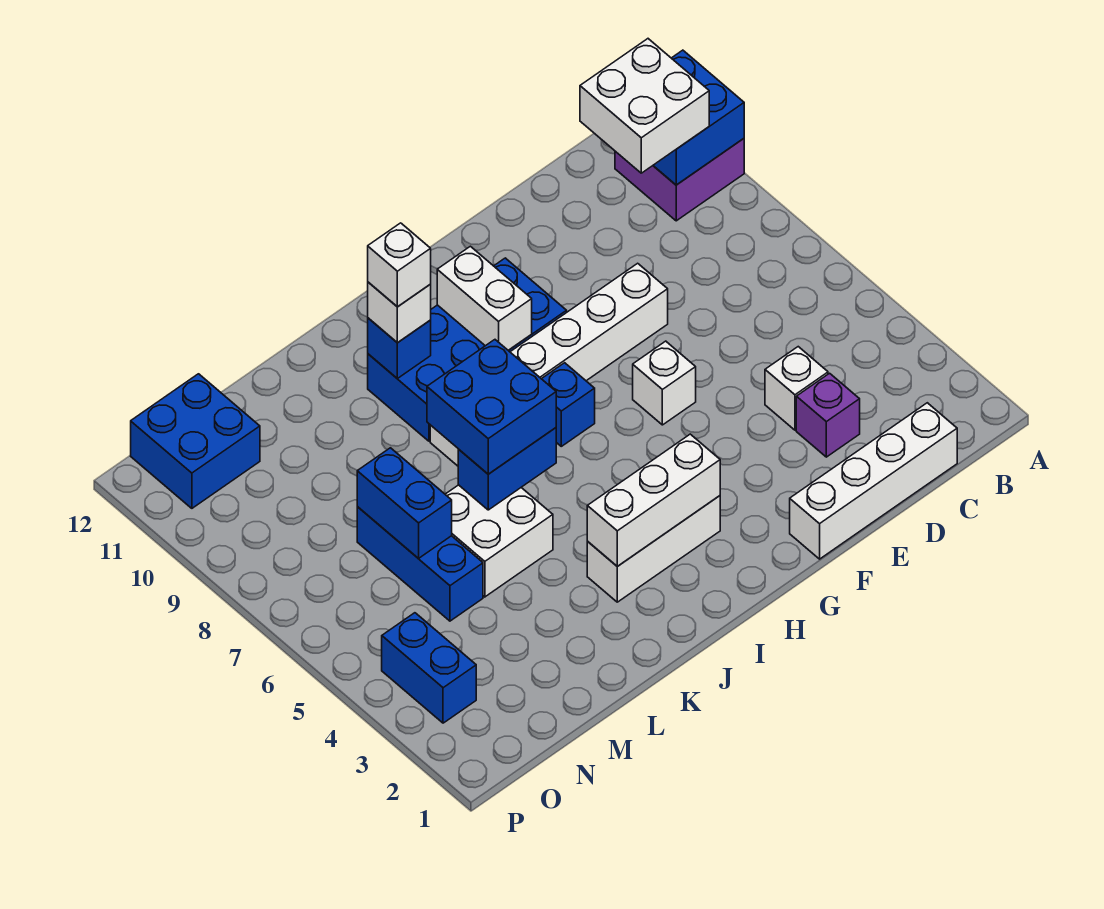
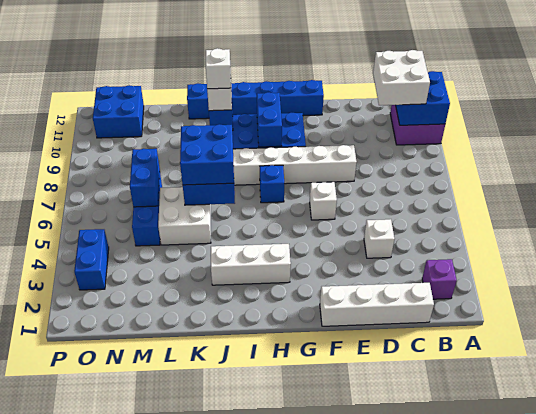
purple 1x1 brick [796,373,860,457] -> purple 1x1 brick moved to [422,259,457,299]
none -> blue 1x6 brick [187,80,324,119]
white 1x3 brick [587,434,720,566] -> none
white 1x2 brick [437,246,532,350] -> blue 1x2 brick [257,92,282,147]

